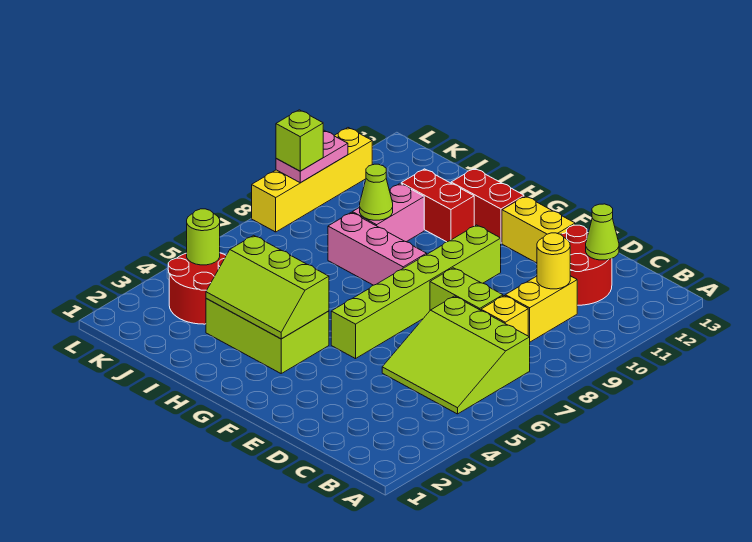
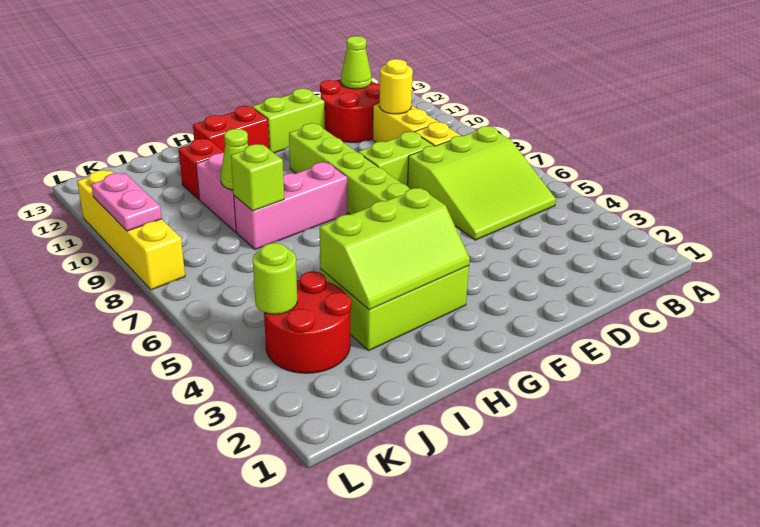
yellow 1x2 brick [502,196,575,263] -> lime 1x2 brick [252,88,325,153]
red 1x2 brick [401,169,474,242] -> red 1x1 brick [179,139,224,199]
lime 1x1 brick [276,110,323,171] -> lime 1x1 brick moved to [231,144,284,211]

